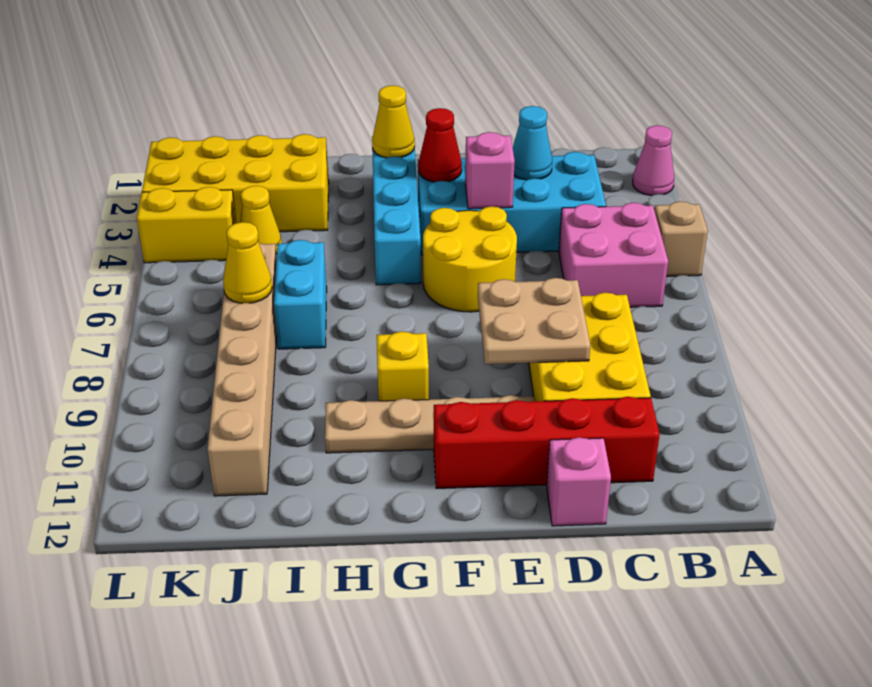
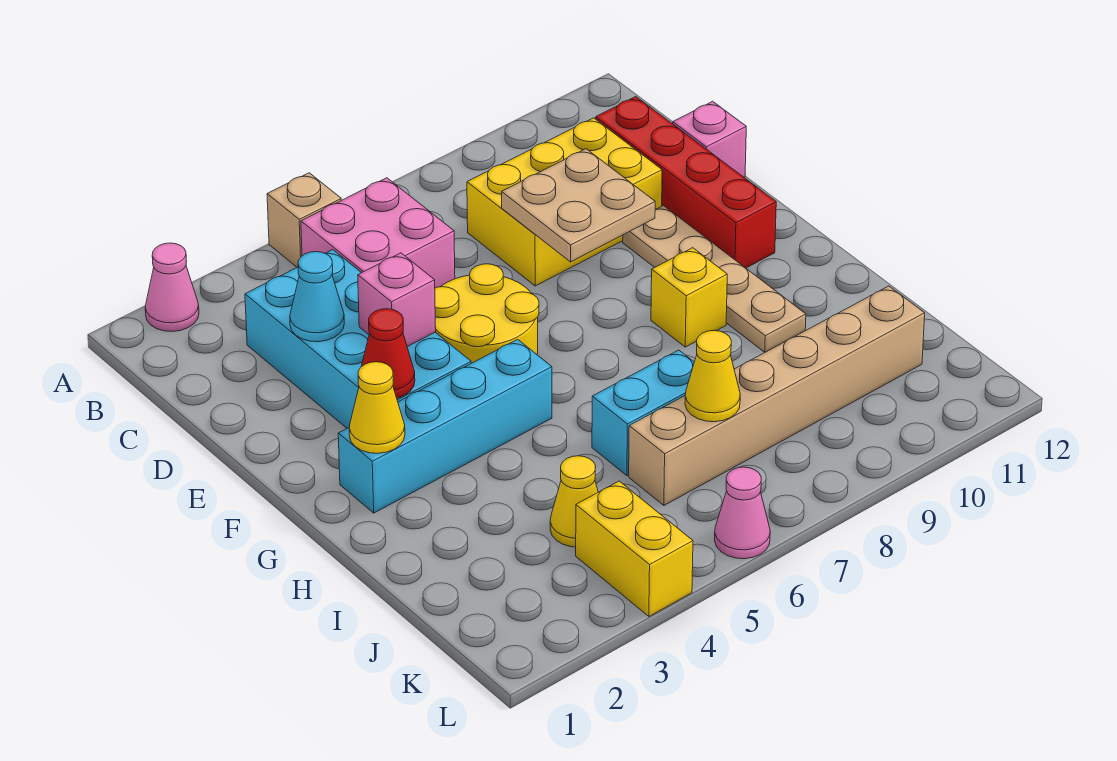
yellow 2x4 brick [142,134,329,232] -> none
none -> pink 1x1 cone [715,467,770,559]

